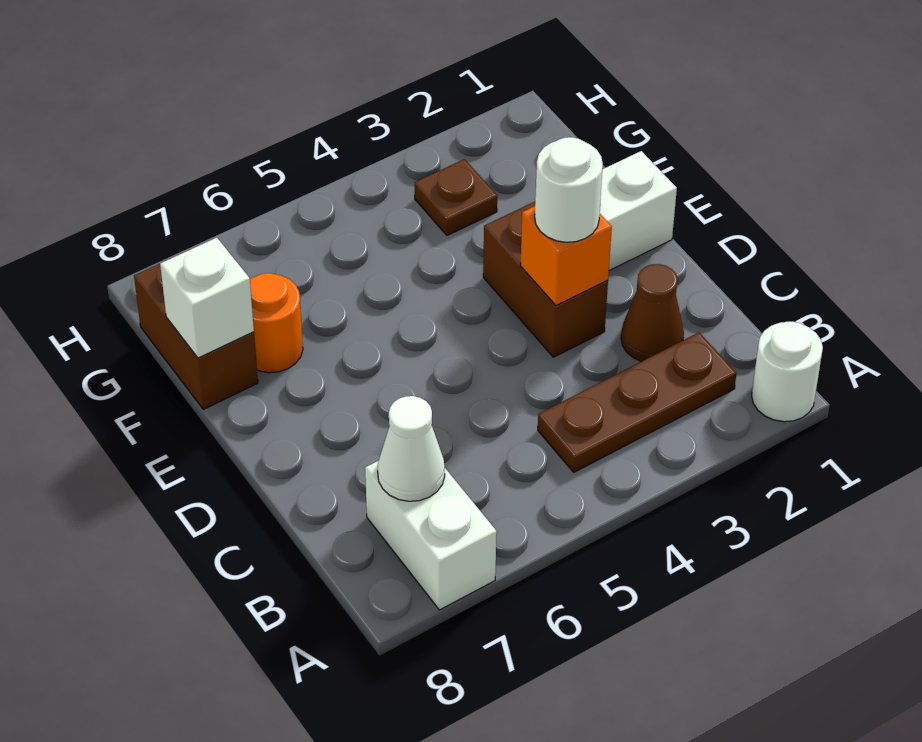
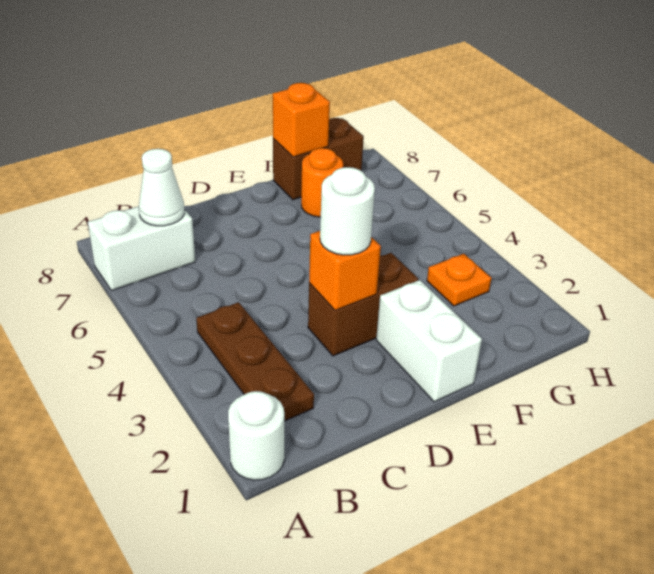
brown 1x1 cone [621,264,684,361] -> none
white 1x1 brick [160,238,254,358] -> orange 1x1 brick [273,83,330,157]
brown 1x1 plate [415,159,497,235] -> orange 1x1 plate [427,254,491,306]

